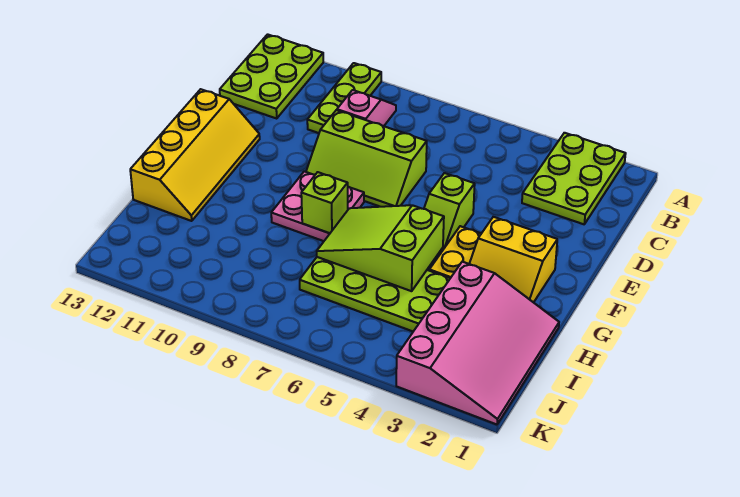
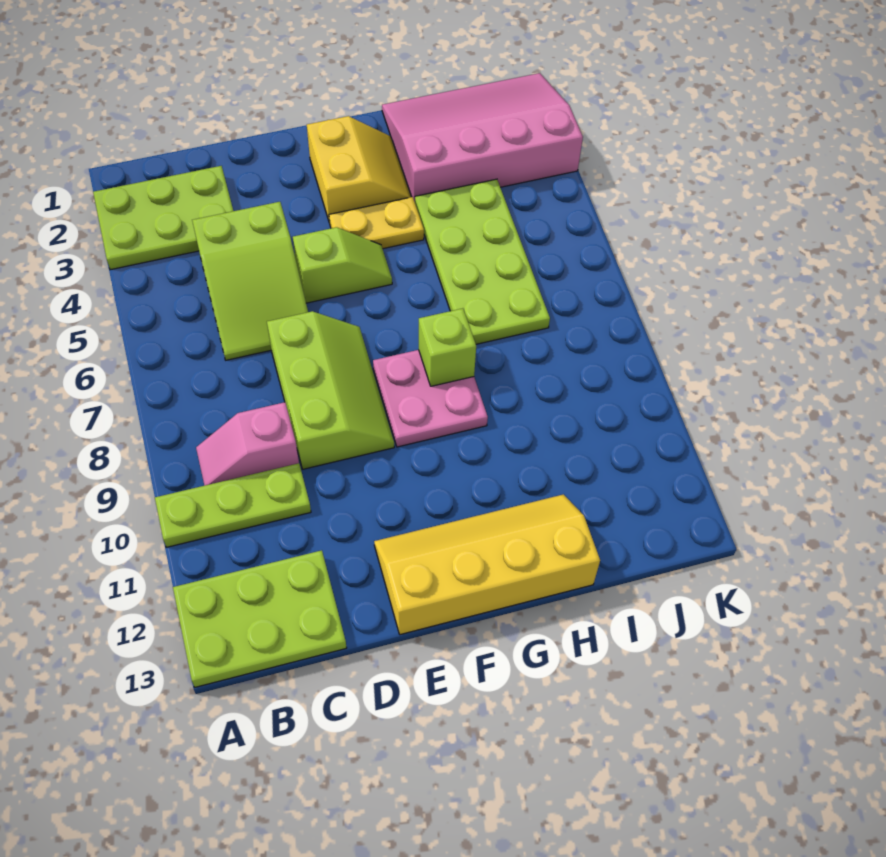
lime 2x3 slope [317,205,444,291] -> lime 2x3 slope moved to [192,202,308,360]

